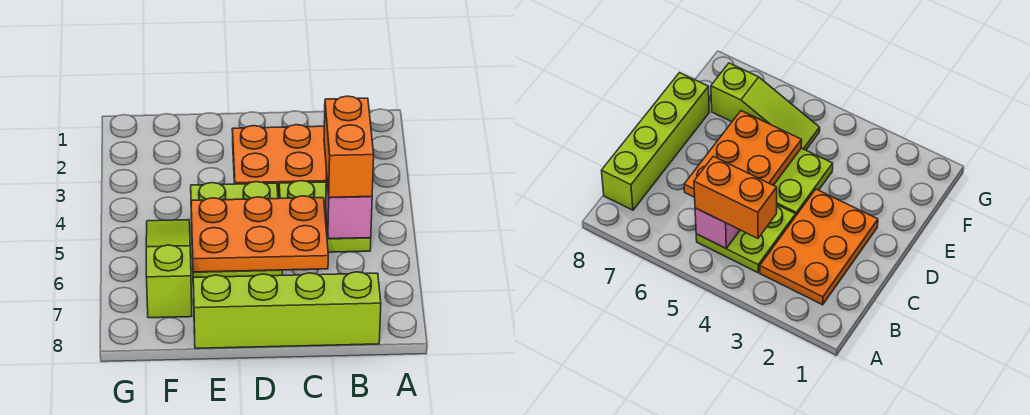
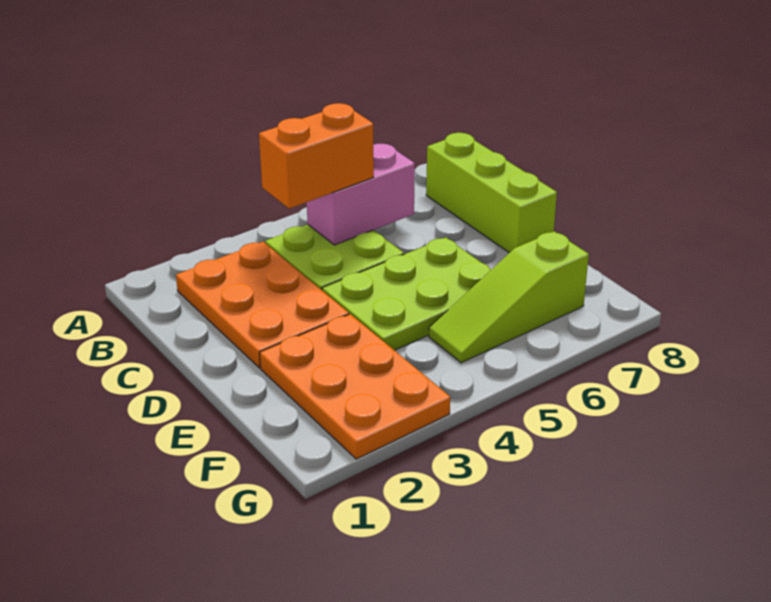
pink 1x1 brick [326,171,372,239] -> pink 1x2 brick [307,144,415,245]
lime 1x4 brick [193,272,381,348] -> lime 1x3 brick [426,133,557,253]
orange 2x3 plate [191,196,328,272] -> orange 2x3 plate moved to [260,314,450,459]

